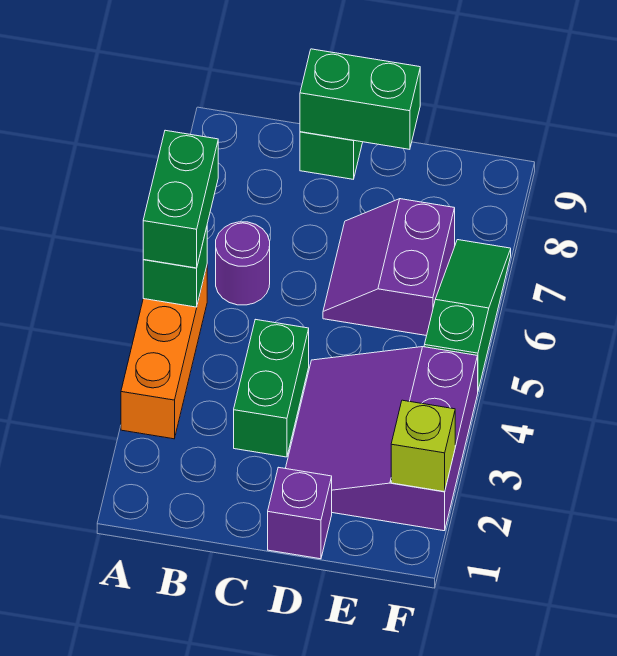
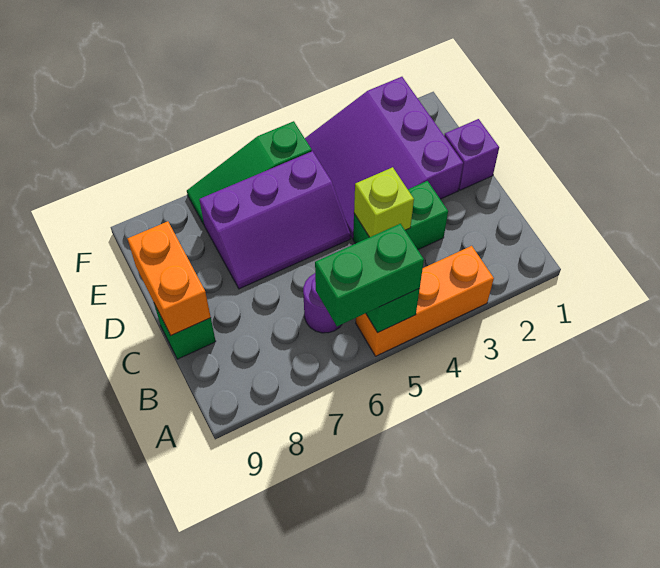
green 1x2 brick [300,49,420,149] -> orange 1x2 brick [127,221,211,335]
purple 3x3 slope [285,347,478,531] -> purple 3x3 slope turned to [305,77,463,238]
purple 2x2 slope [323,199,455,336] -> purple 2x3 slope [199,151,351,289]
lime 1x1 brick [391,400,455,492] -> lime 1x1 brick moved to [354,167,414,237]

